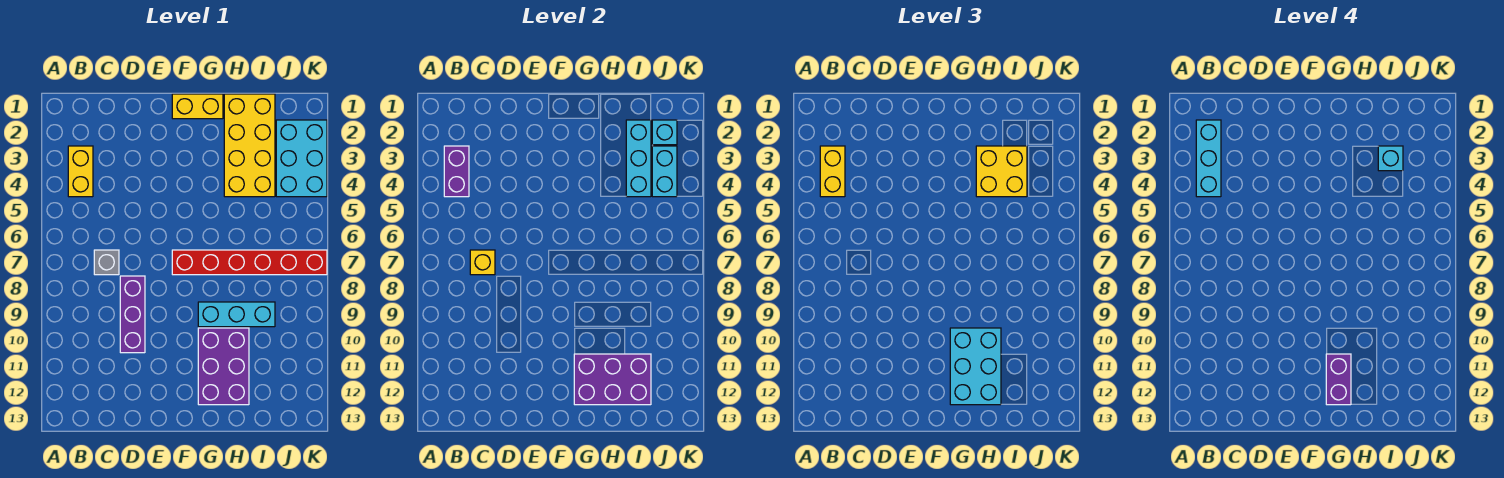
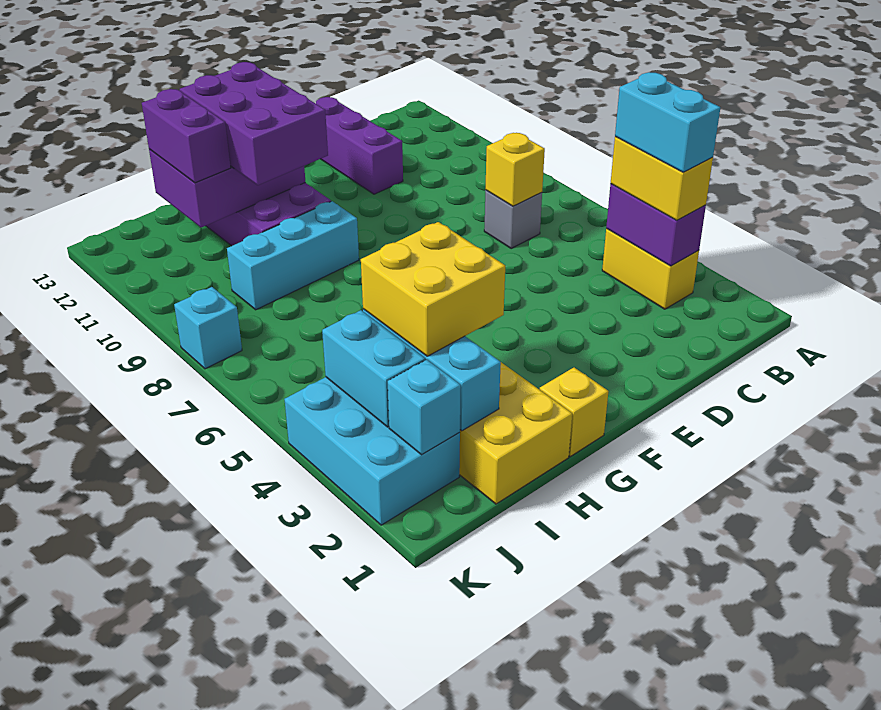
cyan 1x3 brick [1196,120,1221,197] -> cyan 1x2 brick [615,72,720,172]
purple 1x3 brick [120,276,145,353] -> purple 1x3 brick moved to [316,97,403,194]
yellow 1x2 brick [172,94,223,119] -> yellow 1x1 brick [540,367,609,456]
red 1x6 brick [172,250,327,275] -> none
cyan 2x3 brick [950,328,1001,405] -> purple 2x3 brick [180,62,328,185]
purple 1x2 brick [1326,354,1351,405] -> purple 1x2 brick moved to [142,89,231,183]
cyan 1x1 brick [1378,146,1403,171] -> cyan 1x1 brick moved to [174,287,242,369]

